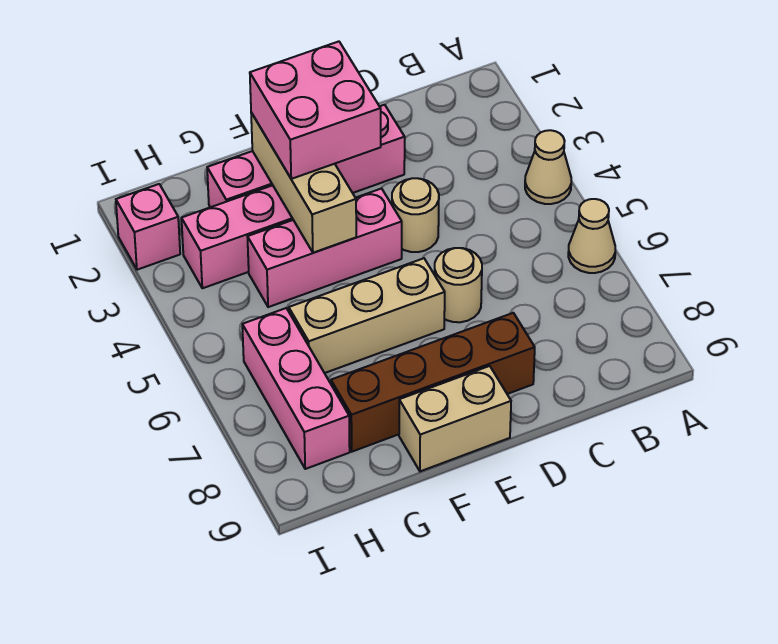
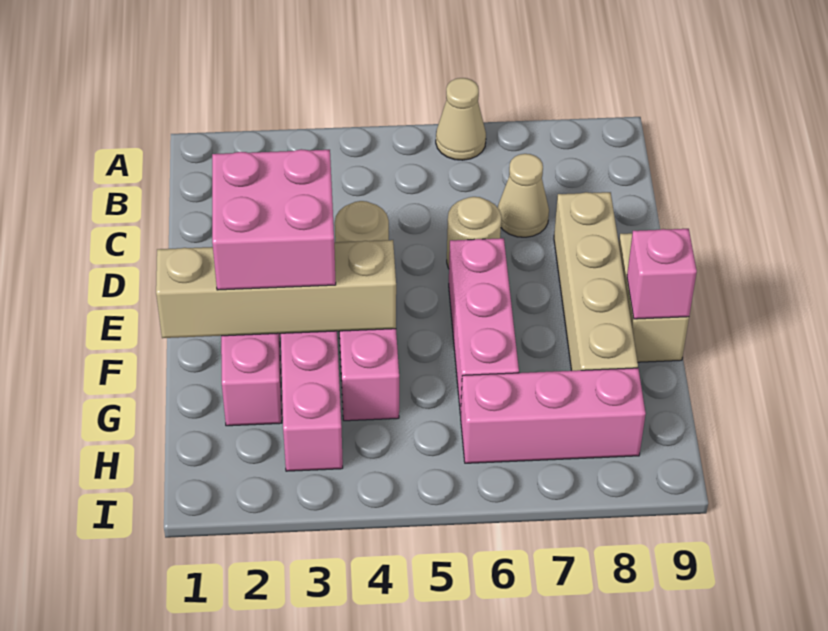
tan 1x1 cone [525,130,571,204] -> tan 1x1 cone moved to [498,154,549,237]
brown 1x4 brick [331,313,535,452] -> tan 1x4 brick [554,192,638,371]
tan 1x3 brick [289,258,445,373] -> pink 1x3 brick [449,238,519,415]
tan 1x3 brick [251,113,356,253] -> tan 1x4 brick [156,240,396,338]
pink 1x1 brick [116,184,180,270] -> pink 1x1 brick moved to [627,229,697,319]

